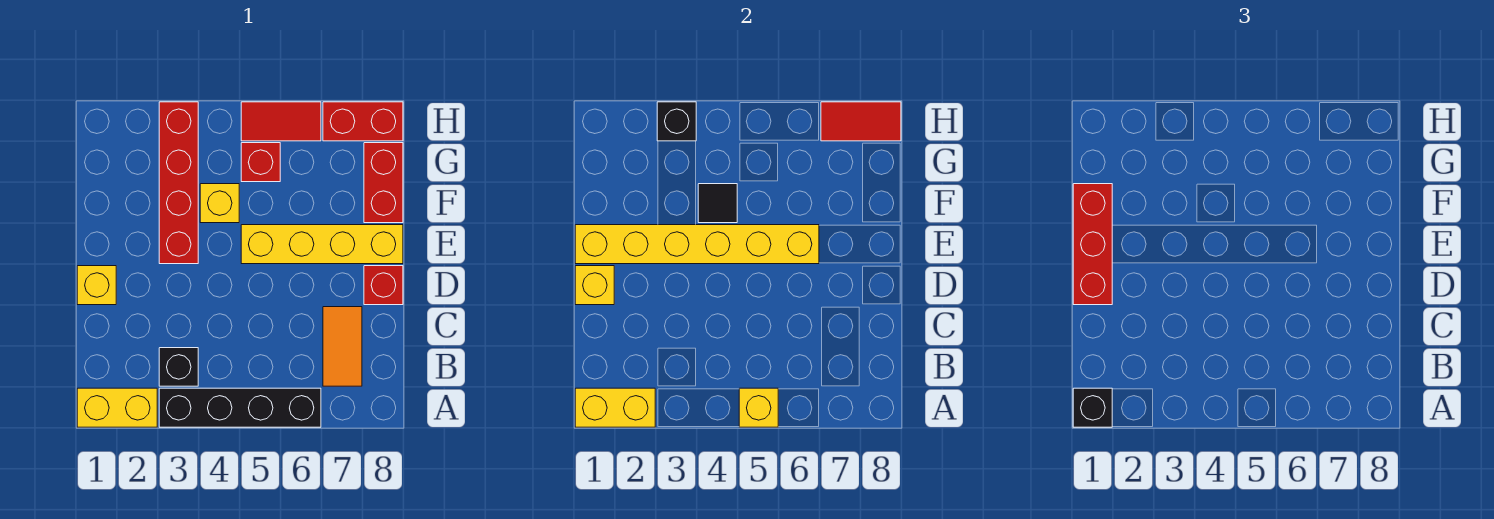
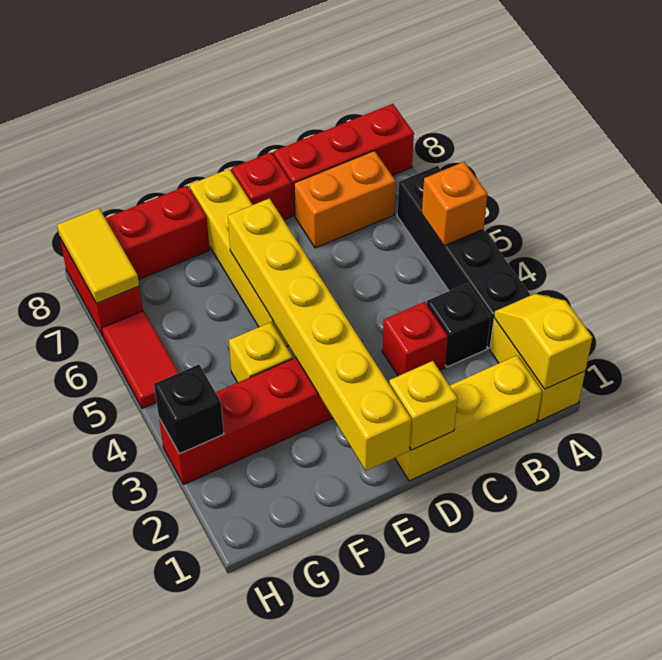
yellow 1x2 brick [575,388,655,427] -> yellow 1x2 slope [494,293,593,389]
black 1x1 brick [1073,388,1112,427] -> none
yellow 1x1 brick [739,388,778,427] -> orange 1x1 brick [422,162,487,246]
orange 1x2 tile [323,307,362,386] -> orange 1x2 brick [294,151,396,248]
yellow 1x1 brick [77,266,116,305] -> yellow 1x3 brick [395,355,542,481]
red 1x3 brick [1073,184,1112,305] -> red 1x3 brick moved to [273,104,414,216]
black 1x1 tile [698,184,737,223] -> none
red 1x1 brick [241,143,280,182] -> red 1x1 brick moved to [382,302,448,376]
red 1x2 tile [821,102,901,141] -> yellow 1x2 tile [57,208,139,303]

